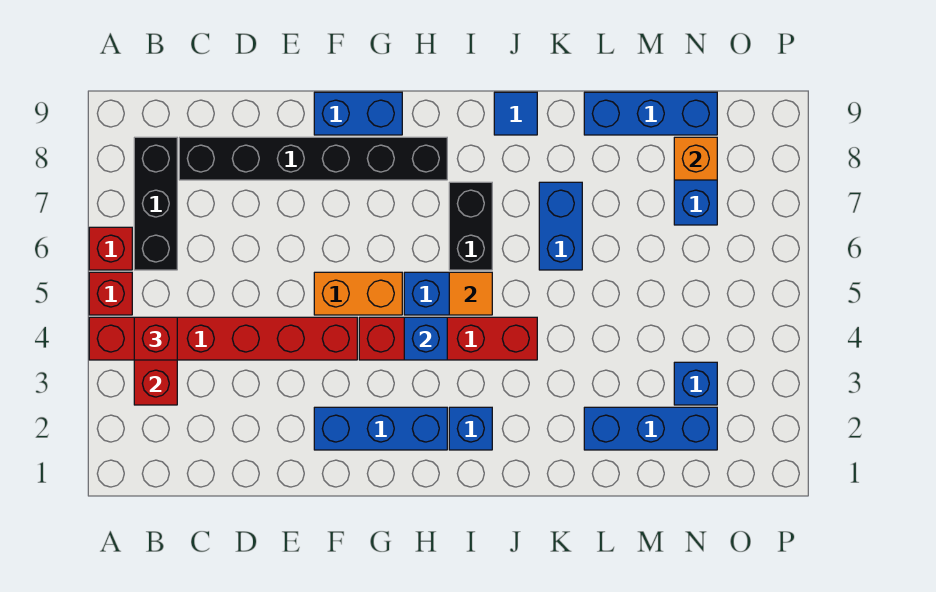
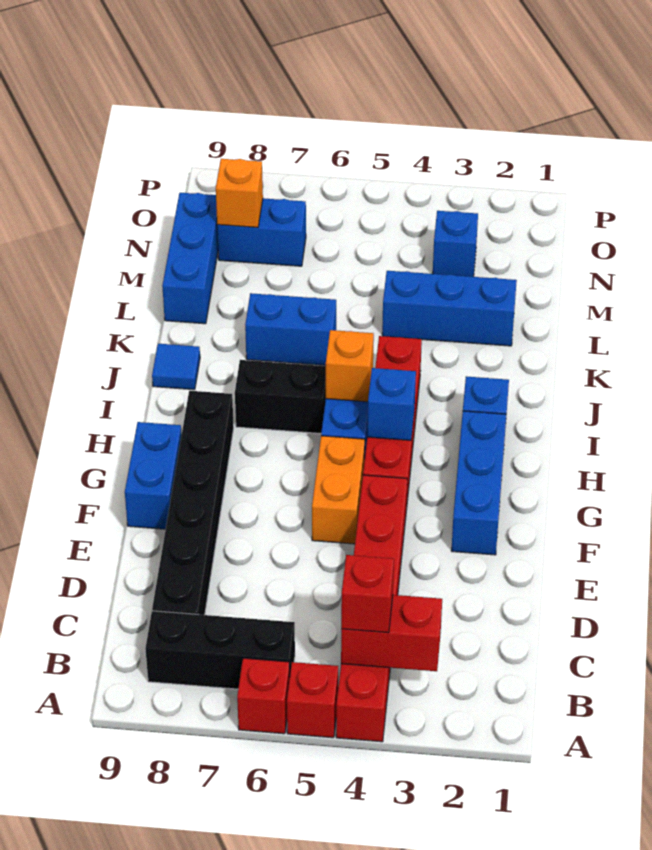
orange 1x1 tile [449,272,492,315] -> orange 1x1 brick [326,330,374,402]
blue 1x3 brick [584,407,717,450] -> blue 1x3 brick turned to [382,271,517,346]

